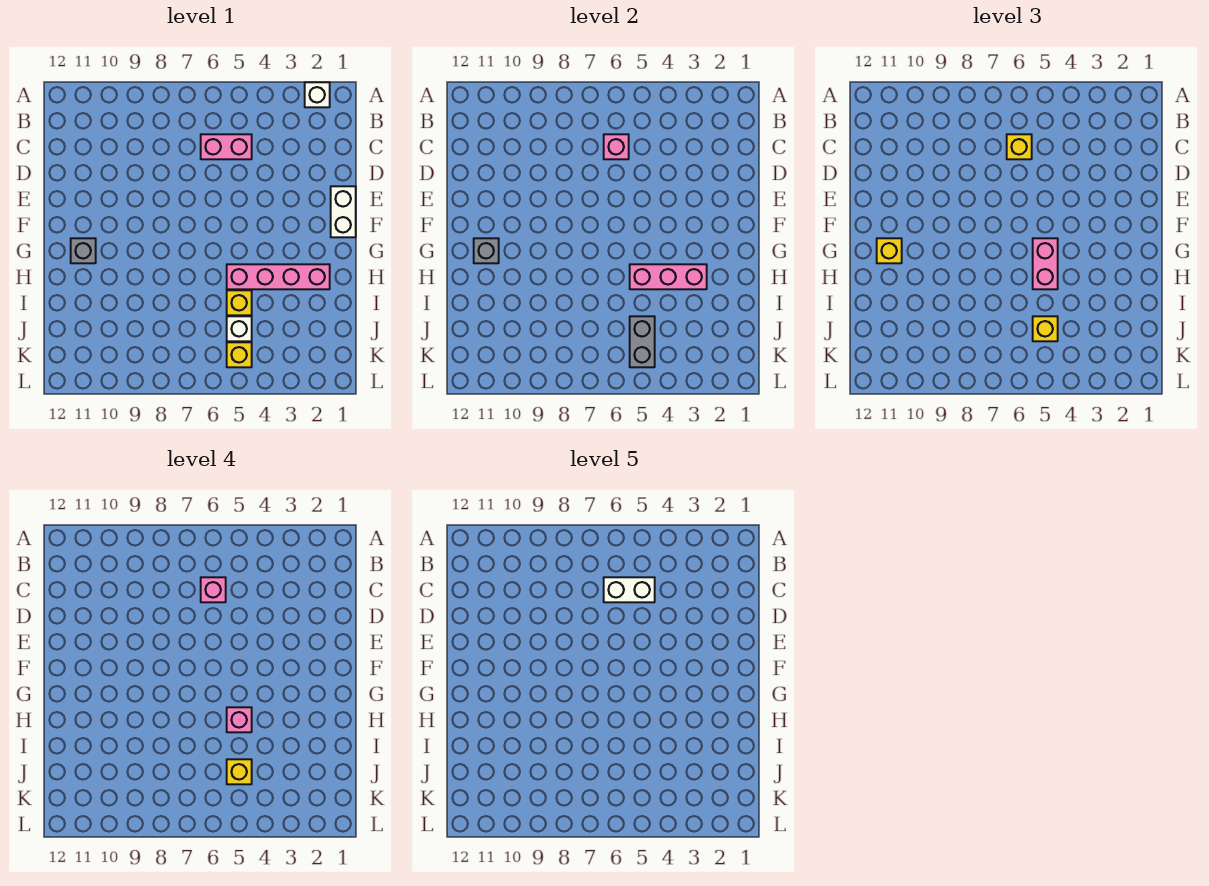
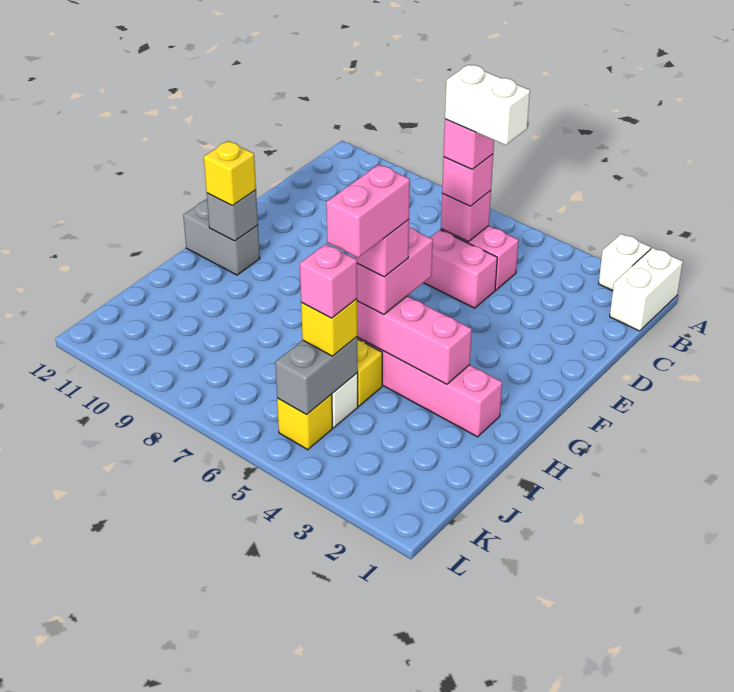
yellow 1x1 brick [1007,134,1032,159] -> pink 1x1 brick [442,154,493,206]
none -> pink 1x2 brick [424,230,497,308]
white 1x2 brick [331,186,356,237] -> white 1x2 brick moved to [610,248,683,331]
grey 1x1 brick [71,238,96,263] -> grey 1x2 brick [183,199,260,275]
none -> pink 1x2 brick [326,164,410,258]
yellow 1x1 brick [227,759,252,784] -> pink 1x1 brick [300,244,357,318]

